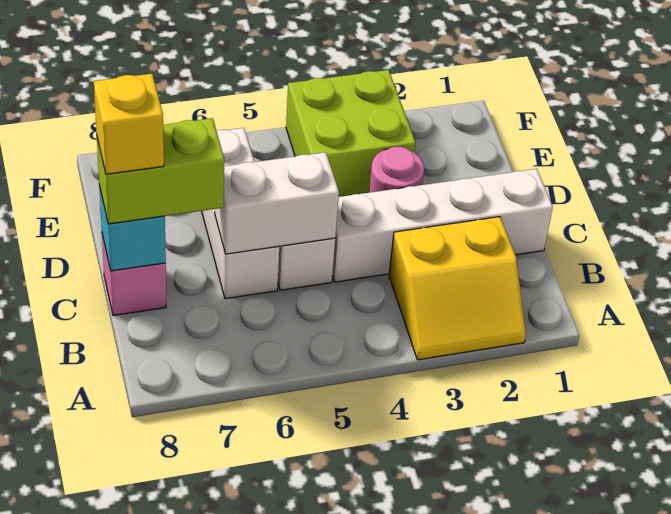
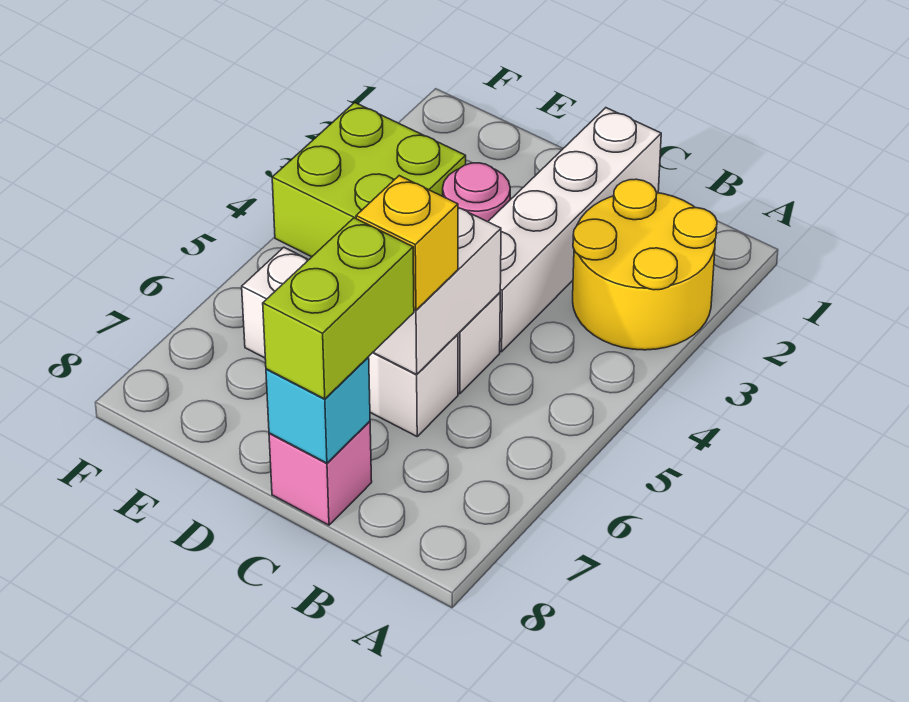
yellow 2x2 slope [389,217,526,360] -> yellow 2x2 round brick [573,179,717,350]
yellow 1x1 brick [94,74,164,174] -> yellow 1x1 brick moved to [356,176,458,310]

